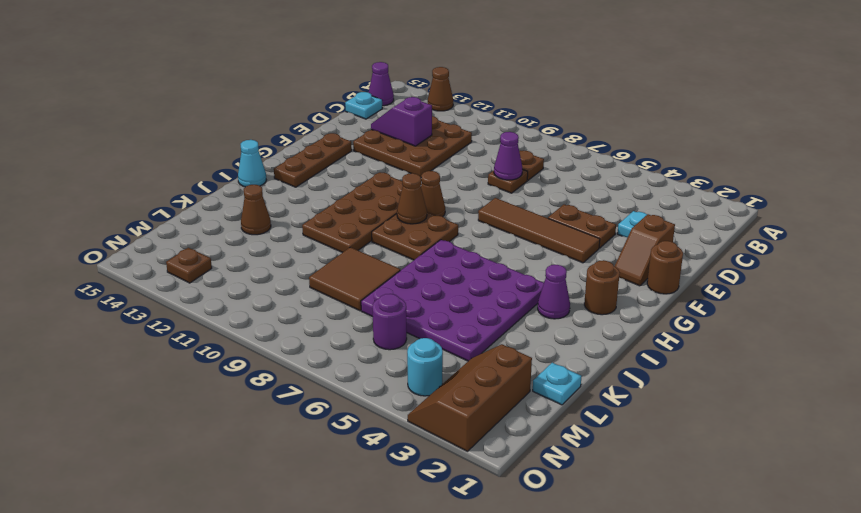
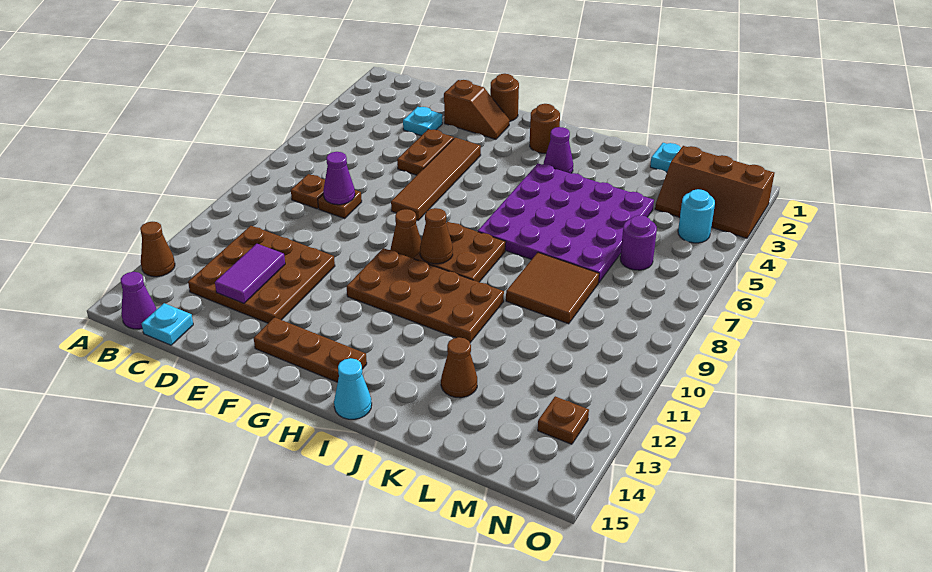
purple 1x2 slope [371,97,432,146] -> purple 1x2 tile [215,244,285,303]

